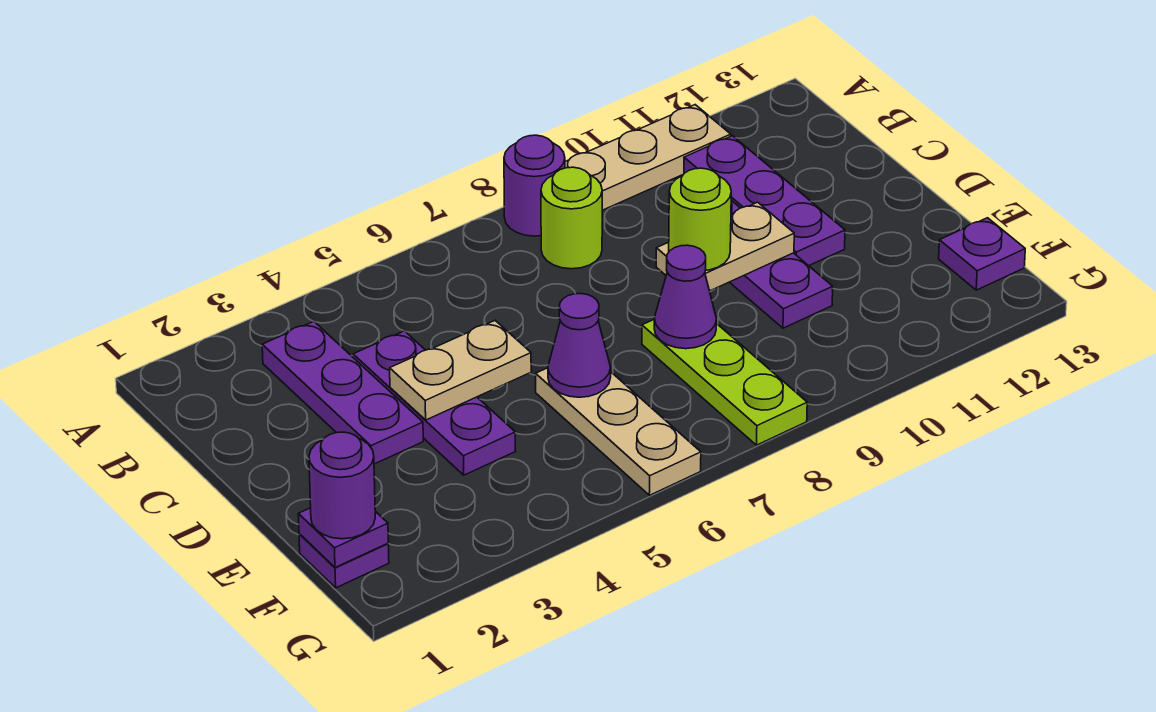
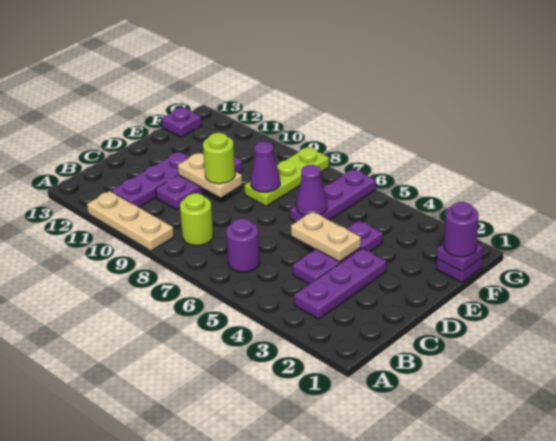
purple 1x1 round brick [504,135,565,236] -> purple 1x1 round brick moved to [226,219,260,272]
tan 1x3 plate [536,368,701,495] -> purple 1x3 plate [290,169,376,222]

